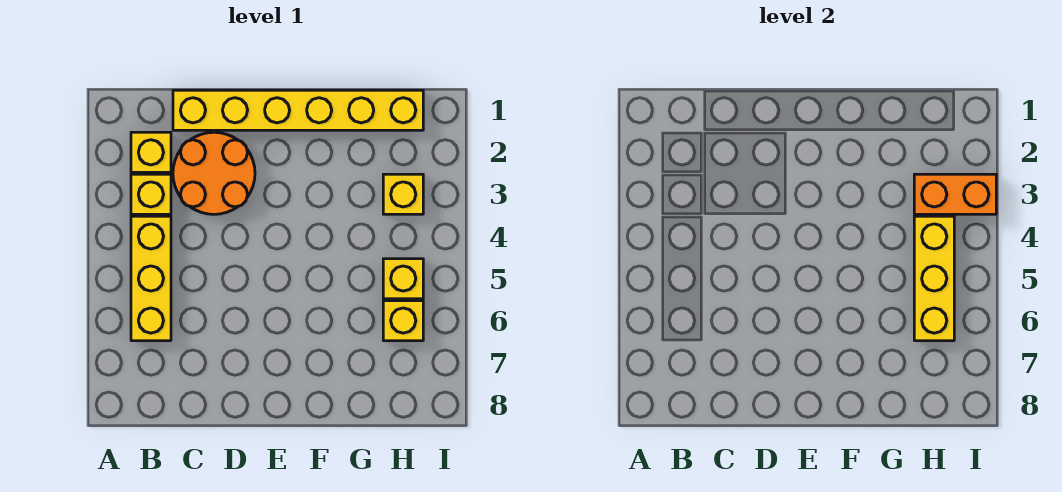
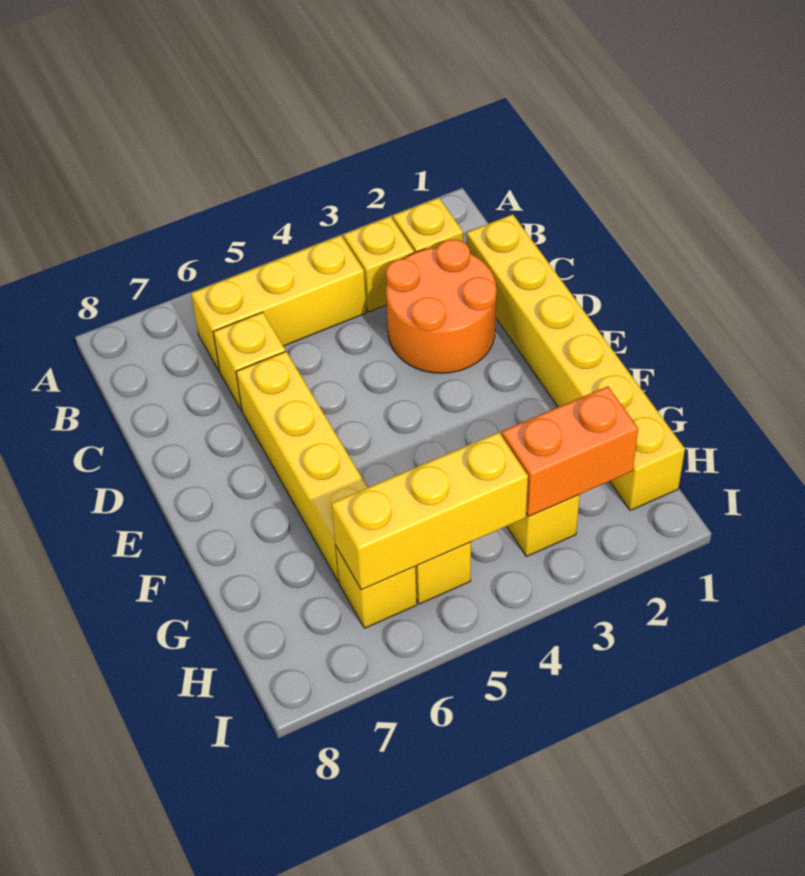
none -> yellow 1x1 brick [213,312,285,411]
none -> yellow 1x4 brick [236,352,368,582]
orange 1x2 brick [914,174,996,214] -> orange 1x2 brick turned to [502,386,638,517]

